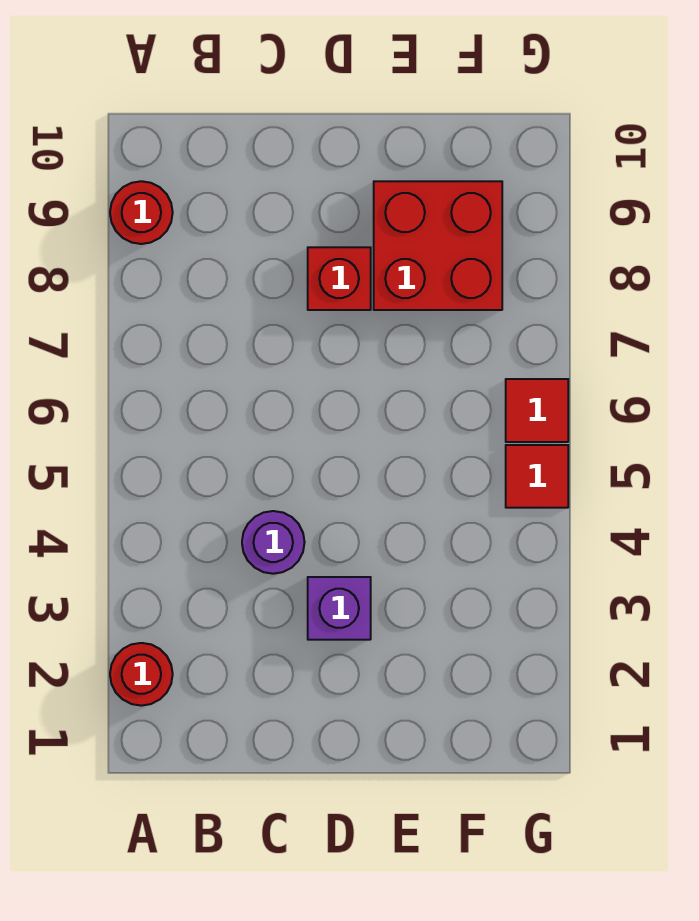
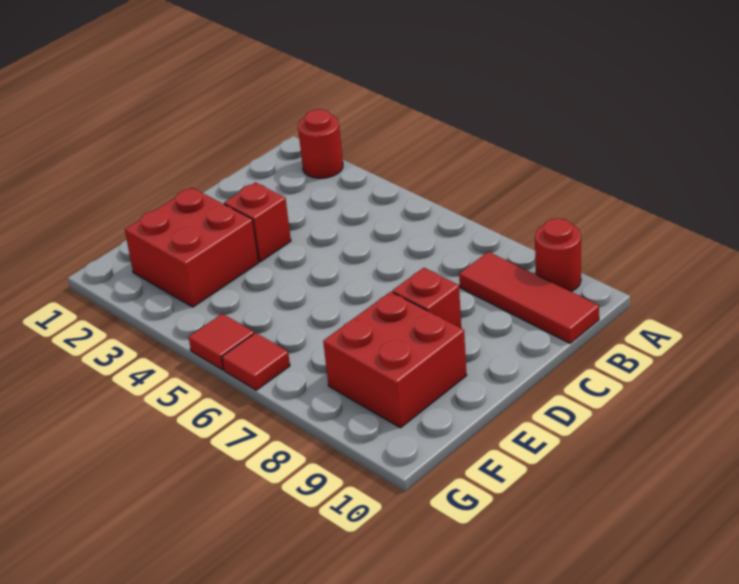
none -> red 1x3 tile [459,252,599,343]
purple 1x1 round brick [242,511,305,574] -> none
purple 1x1 brick [308,577,371,640] -> red 1x1 brick [224,182,291,262]
none -> red 2x2 brick [125,187,259,307]

